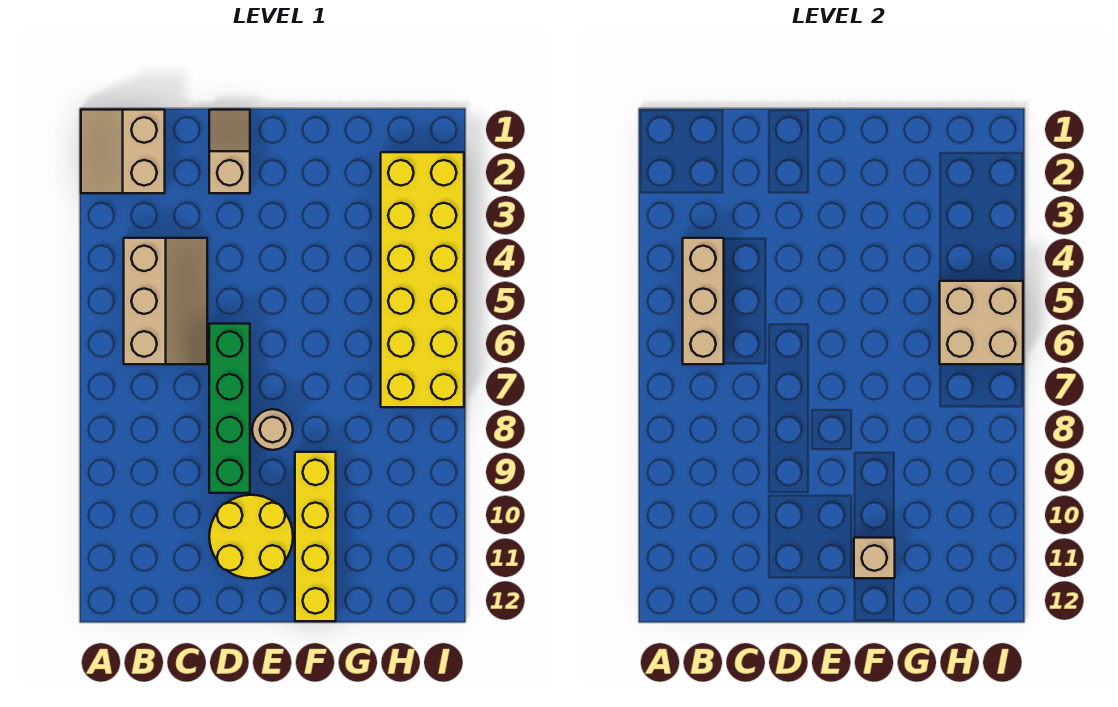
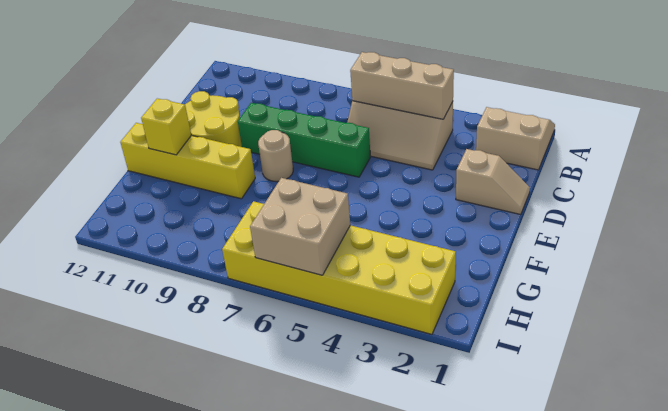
tan 1x1 brick [854,538,895,578] -> yellow 1x1 brick [141,98,191,155]

